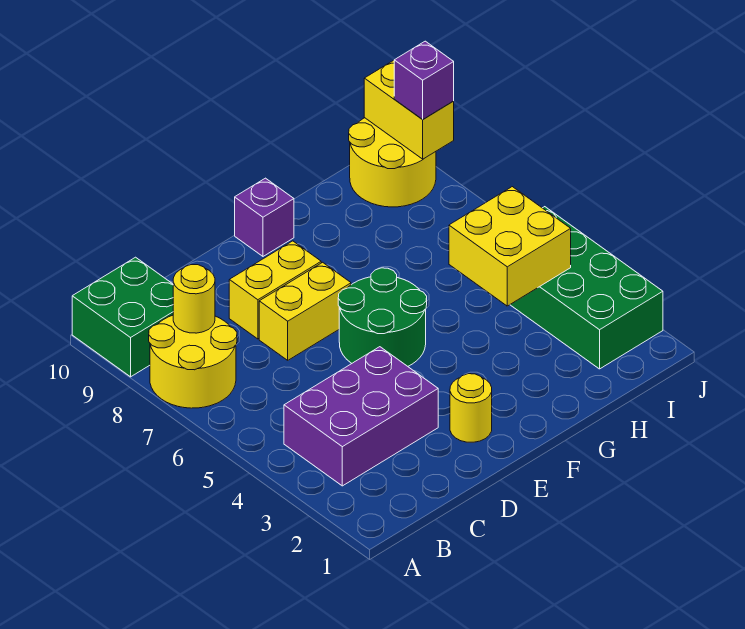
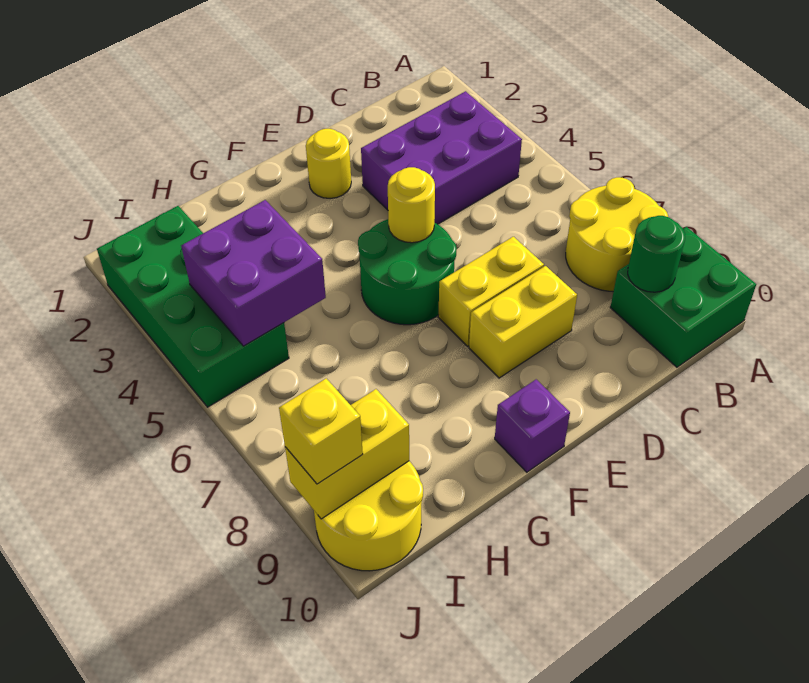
yellow 1x1 round brick [173,265,215,333] -> yellow 1x1 round brick moved to [388,167,435,243]
none -> green 1x1 round brick [628,216,685,292]
yellow 2x2 brick [449,187,571,306] -> purple 2x2 brick [181,200,326,346]
yellow 1x2 brick [364,60,454,159] -> yellow 1x2 brick turned to [285,389,409,519]
purple 1x1 brick [394,41,454,119] -> yellow 1x1 brick [279,378,363,484]

